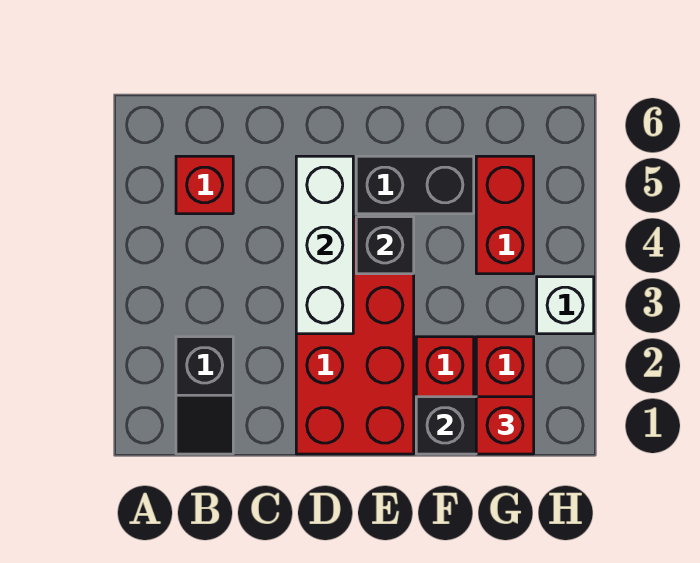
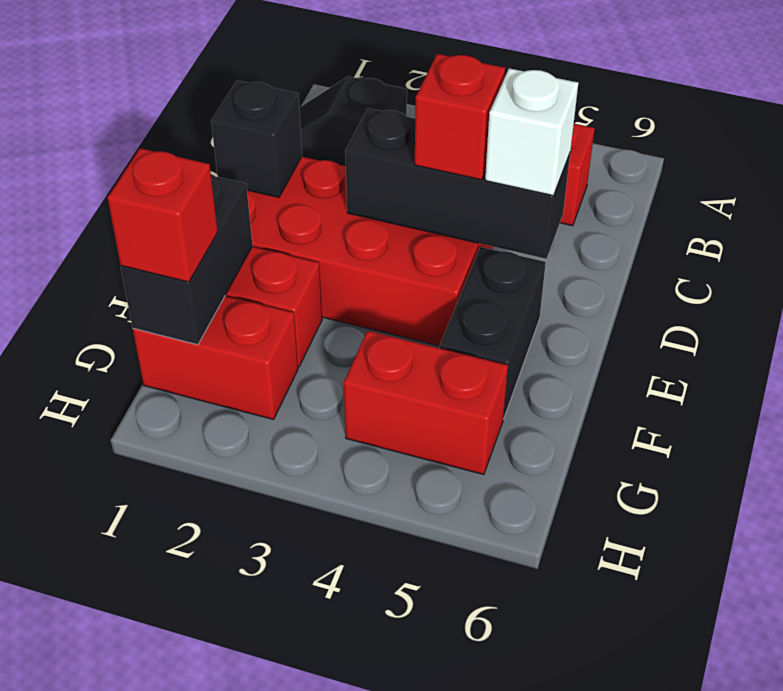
white 1x3 brick [296,156,353,334] -> black 1x3 brick [345,108,570,259]
none -> red 1x1 brick [415,54,505,180]
black 1x1 brick [356,217,414,274] -> black 1x1 brick moved to [211,80,302,197]
white 1x1 brick [537,277,594,334] -> white 1x1 brick moved to [485,68,578,196]

